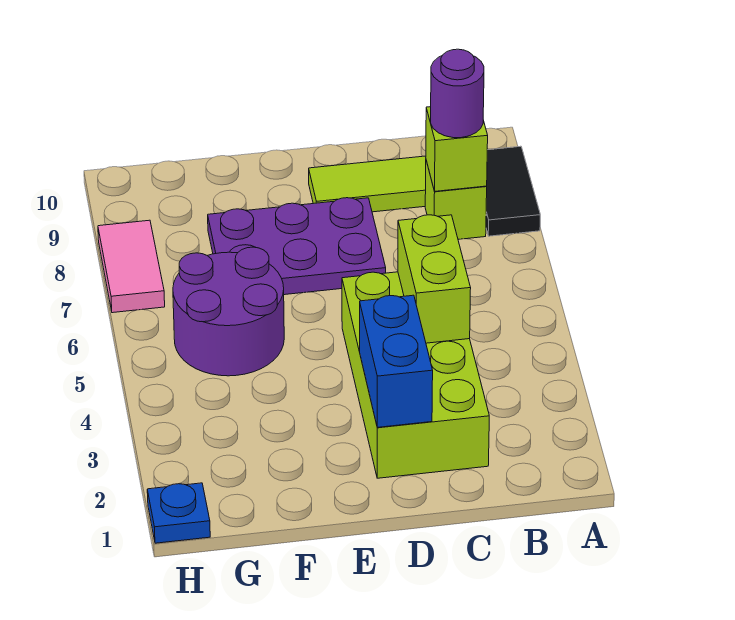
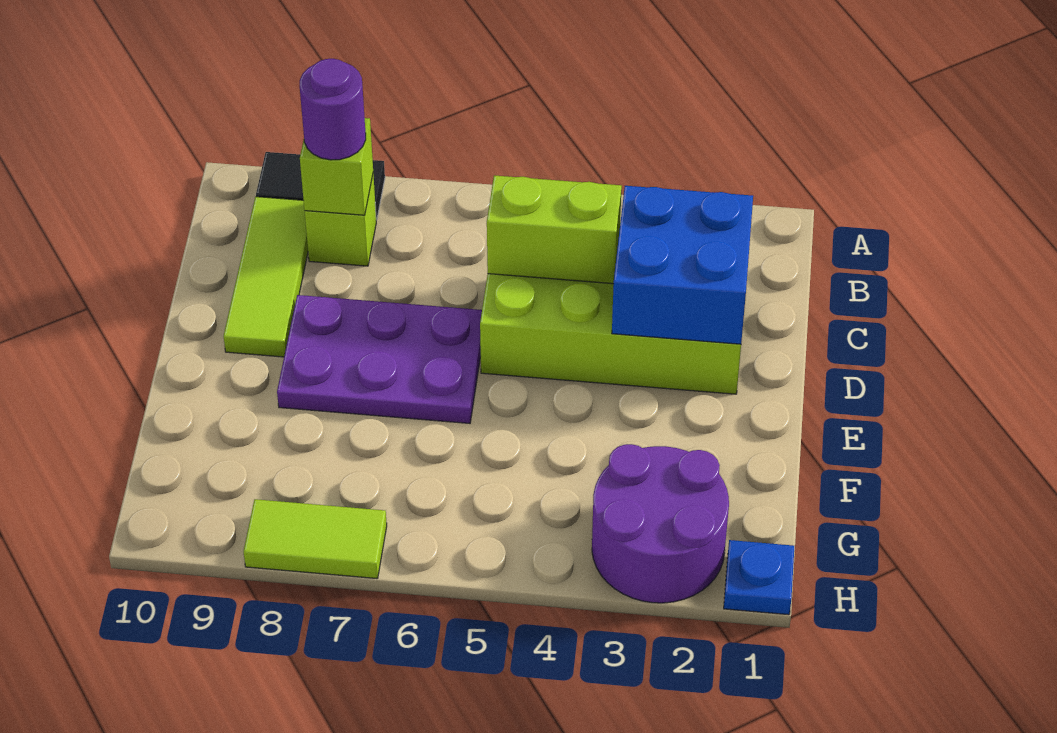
blue 1x2 brick [360,295,433,427] -> blue 2x2 brick [612,186,753,344]
purple 2x3 plate [208,198,386,295] -> purple 2x3 plate turned to [277,295,482,423]
purple 2x2 round brick [173,247,284,376] -> purple 2x2 round brick moved to [592,444,729,603]
pink 1x2 tile [98,220,165,313] -> lime 1x2 tile [244,499,387,579]

